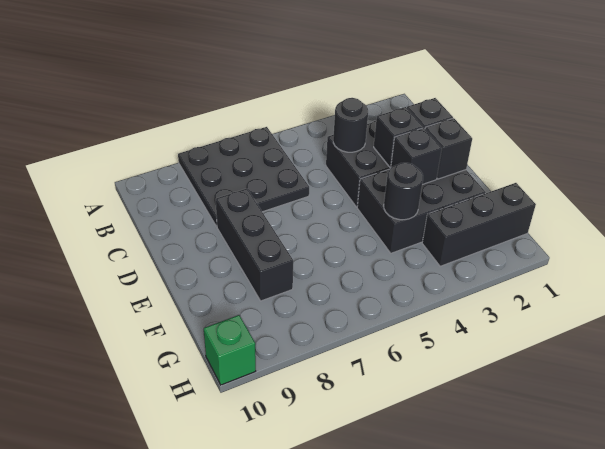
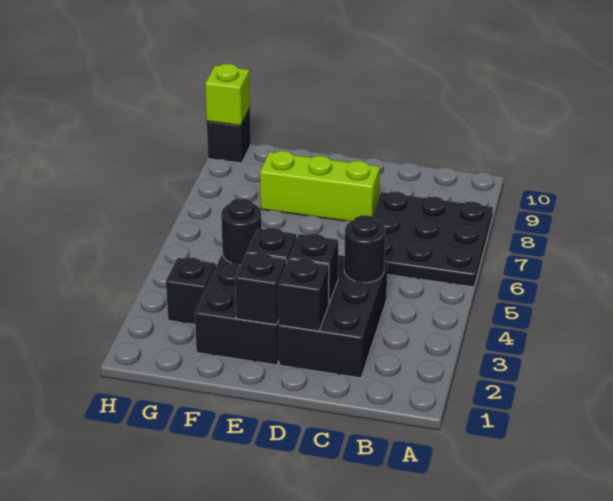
black 1x3 brick [216,189,293,301] -> lime 1x3 brick [260,151,380,221]
black 1x3 brick [422,183,536,266] -> black 1x1 brick [166,258,216,324]
green 1x1 brick [204,315,256,385] -> black 1x1 brick [207,108,251,163]
none -> lime 1x1 brick [205,64,250,126]

